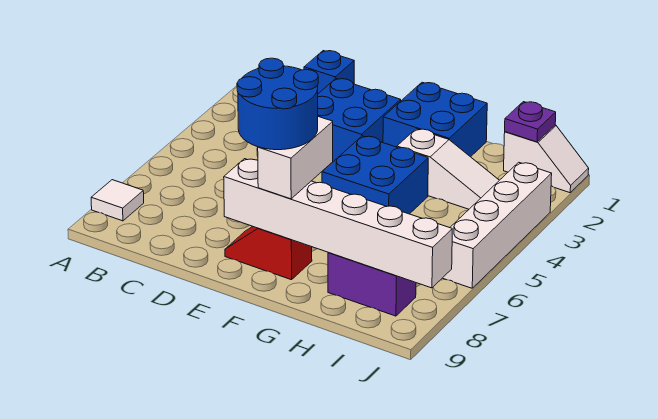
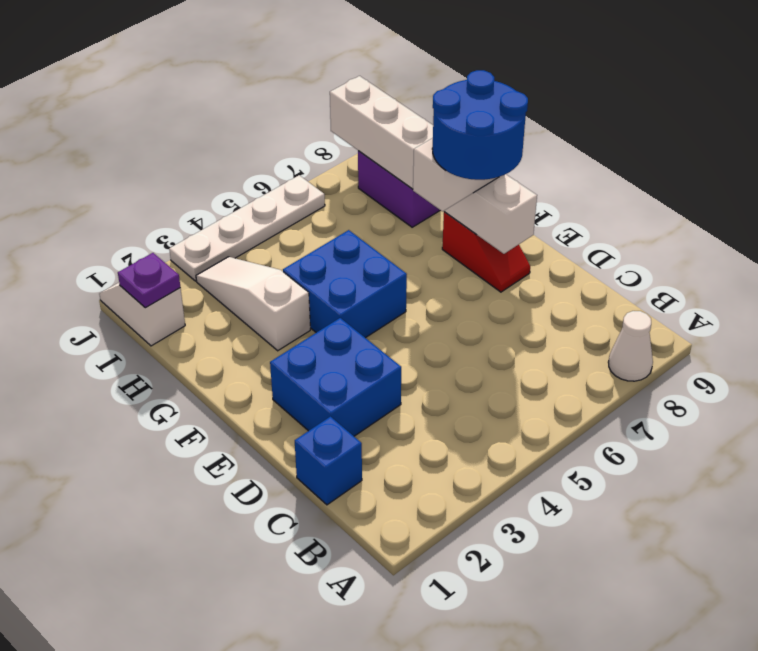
white 1x1 tile [91,180,144,221] -> white 1x1 cone [608,311,653,381]
blue 2x2 brick [383,82,487,157] -> none
white 1x4 brick [443,162,552,288] -> white 1x4 plate [169,175,325,281]

